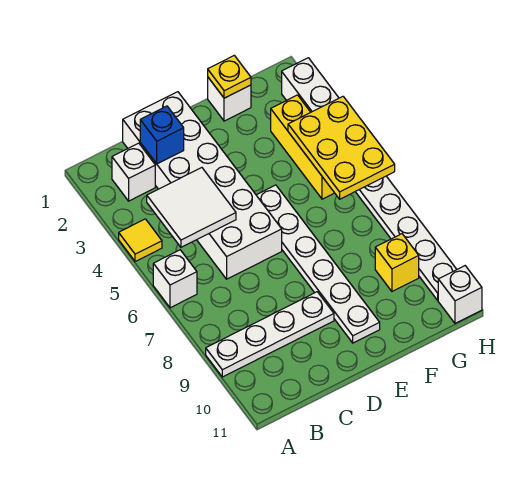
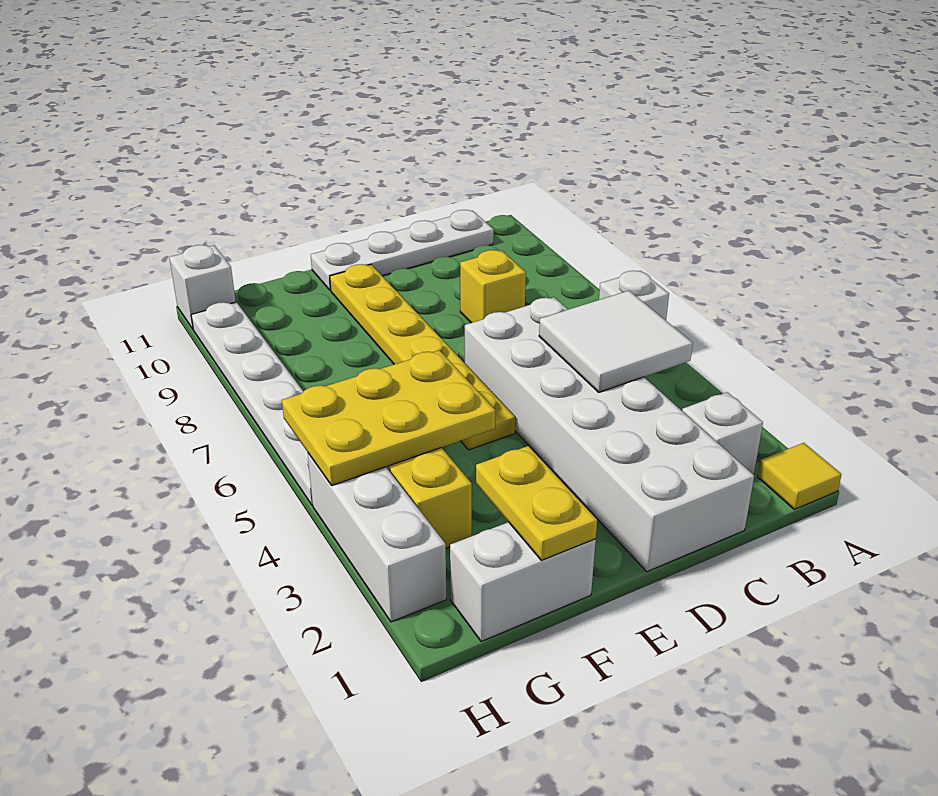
yellow 1x1 tile [119,219,162,262] -> yellow 1x1 tile moved to [758,443,842,509]
white 1x4 plate [206,292,334,377] -> white 1x4 plate moved to [311,210,494,291]
blue 1x1 brick [140,106,184,164] -> none
white 1x6 plate [256,185,380,343] -> yellow 1x6 plate [330,264,515,450]
white 1x1 brick [208,78,251,121] -> white 1x2 brick [450,522,596,642]
yellow 1x1 plate [208,55,251,98] -> yellow 1x2 plate [476,446,597,560]
yellow 2x3 plate [288,97,395,199] -> yellow 2x3 plate turned to [282,350,495,486]
yellow 1x1 brick [375,234,419,291] -> yellow 1x1 brick moved to [460,250,526,323]

